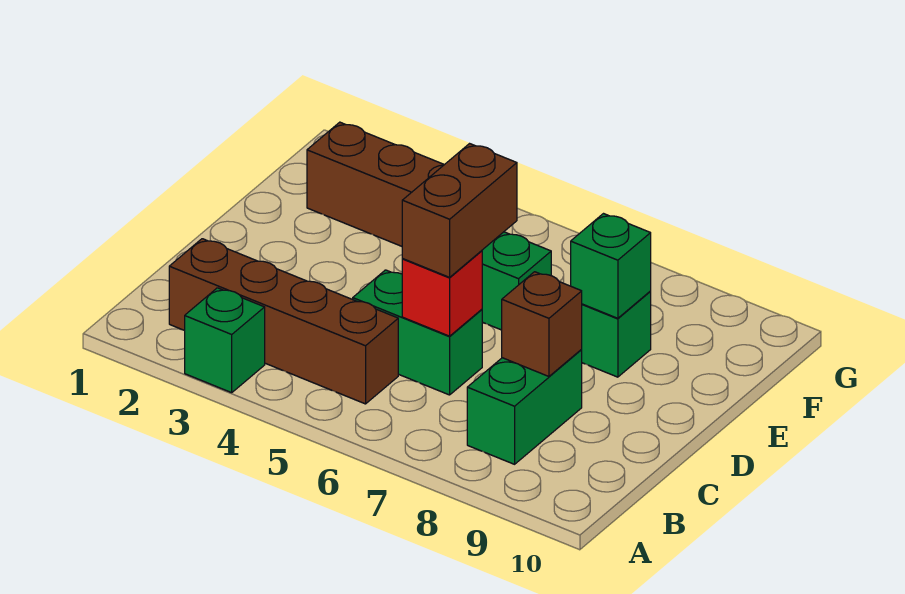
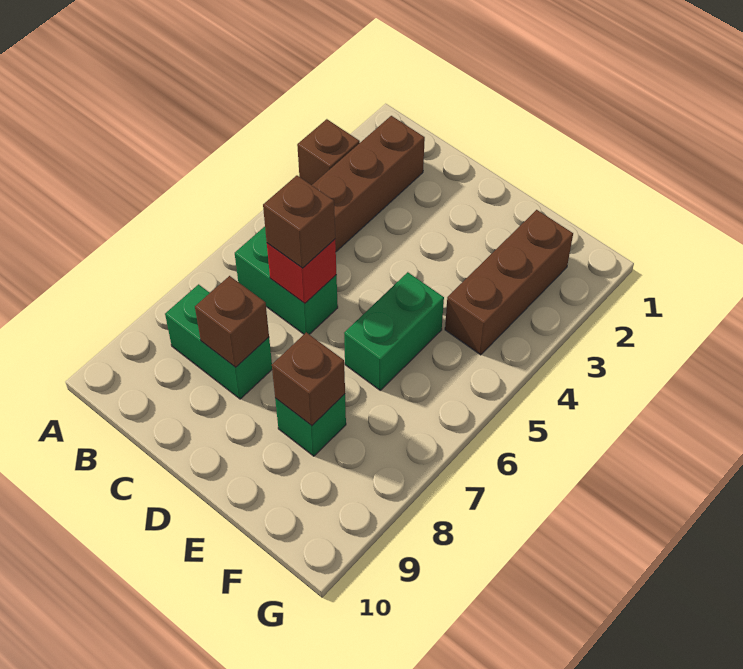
green 1x1 brick [185,288,265,393] -> brown 1x1 brick [297,119,360,185]
green 1x2 brick [353,270,482,395] -> green 1x2 brick turned to [235,227,338,334]
brown 1x2 brick [402,144,517,277] -> brown 1x1 brick [263,176,335,268]
green 1x1 brick [571,214,651,318] -> brown 1x1 brick [272,332,345,426]

